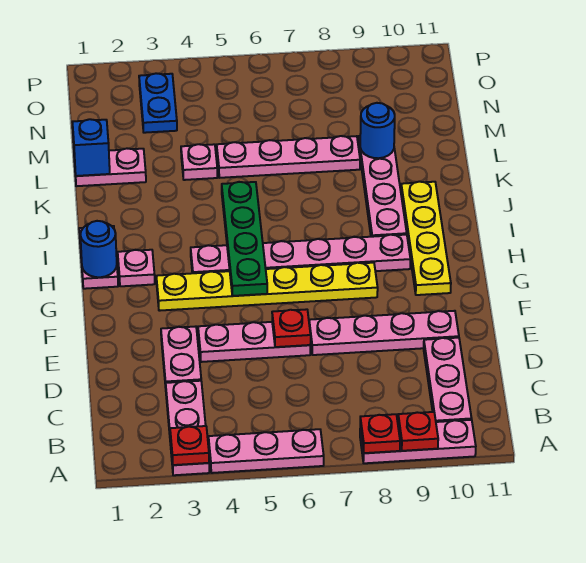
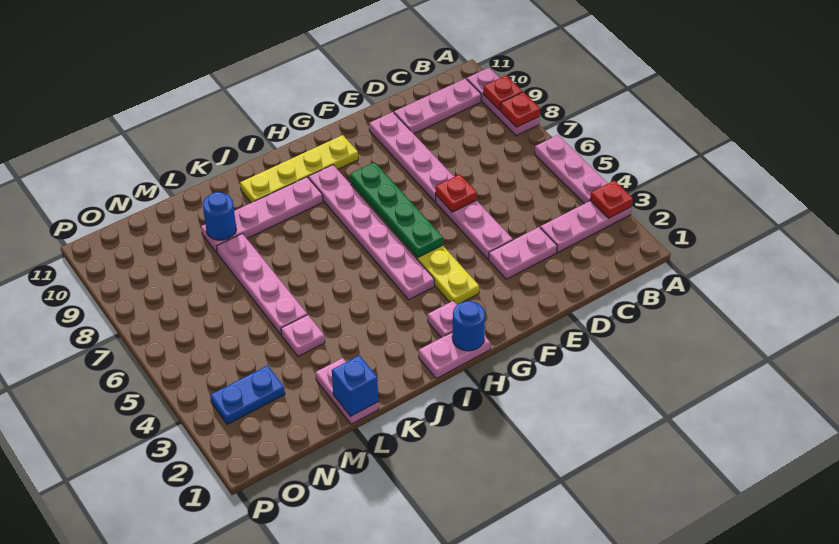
green 1x4 plate [222,182,267,296] -> green 1x4 plate turned to [350,162,443,258]

